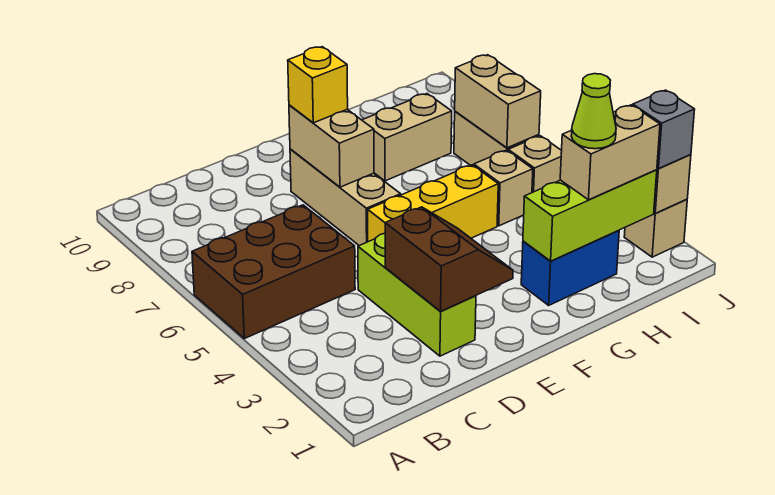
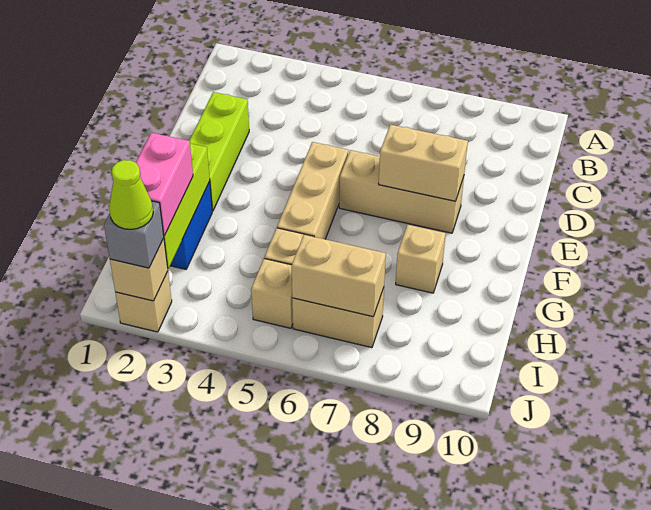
brown 2x3 brick [192,205,355,339] -> none
lime 1x3 brick [358,234,476,356] -> lime 1x3 brick turned to [189,92,249,211]
brown 2x2 slope [385,207,513,311] -> none
yellow 1x3 brick [368,165,498,242] -> tan 1x3 brick [277,142,348,239]
yellow 1x1 brick [288,47,348,123] -> none
tan 1x2 brick [362,94,452,181] -> tan 1x1 brick [396,225,446,293]
tan 1x2 brick [560,105,660,200] -> pink 1x2 brick [136,133,193,236]
lime 1x1 cone [571,74,616,149] -> lime 1x1 cone moved to [109,160,153,229]

